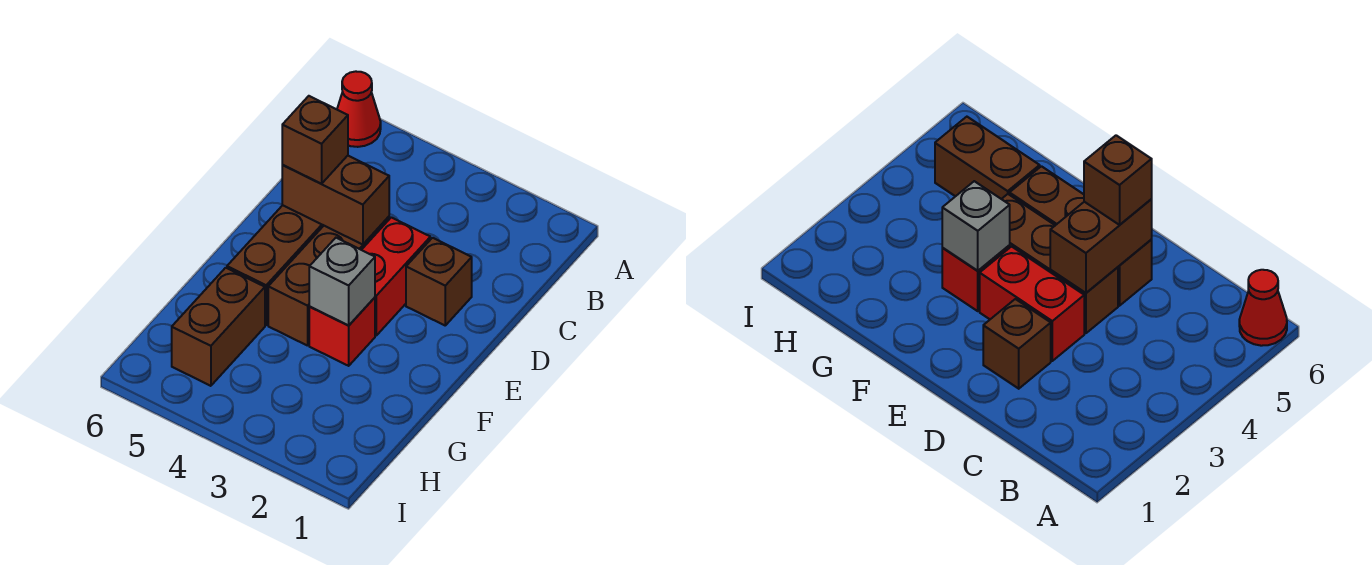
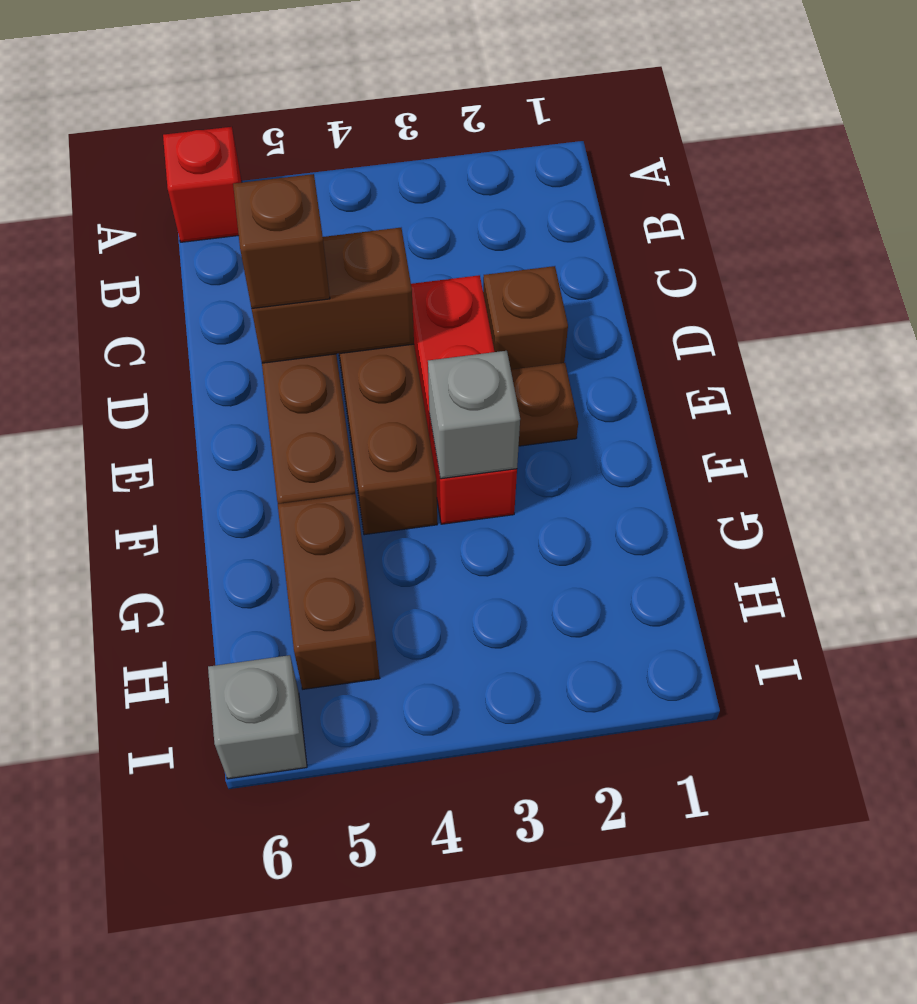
red 1x1 cone [337,71,381,147] -> red 1x1 brick [163,127,242,242]
none -> brown 1x1 plate [511,363,578,446]
none -> grey 1x1 brick [208,655,307,779]

